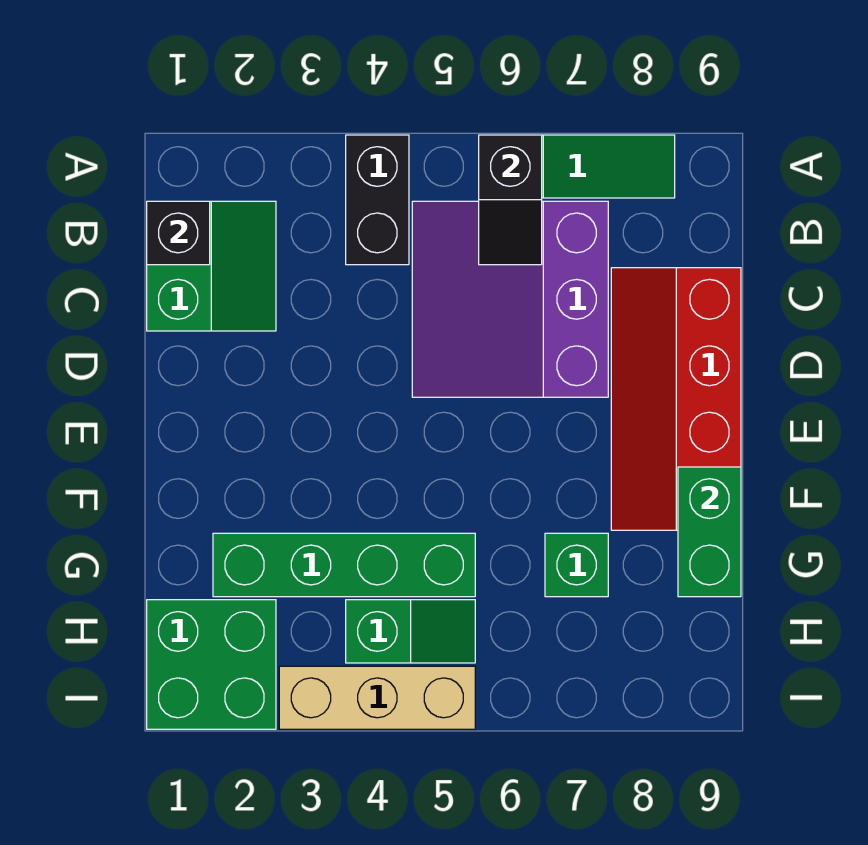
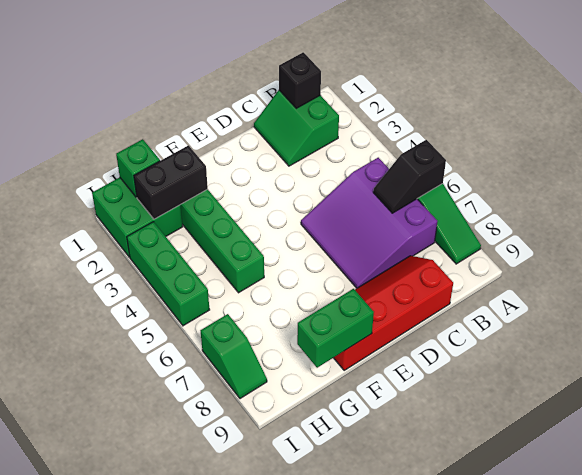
black 1x2 brick [346,135,409,265] -> black 1x2 brick moved to [134,145,208,219]
green 2x2 slope [147,201,276,331] -> green 2x2 slope turned to [254,90,339,166]
purple 3x3 slope [412,201,608,397] -> purple 3x3 slope turned to [301,158,438,288]
green 1x1 brick [545,533,608,597] -> green 1x1 brick moved to [116,139,160,197]
green 1x2 slope [346,600,475,663] -> green 1x2 slope moved to [201,314,267,399]
tan 1x3 brick [279,666,475,729] -> green 1x3 brick [127,222,210,326]

